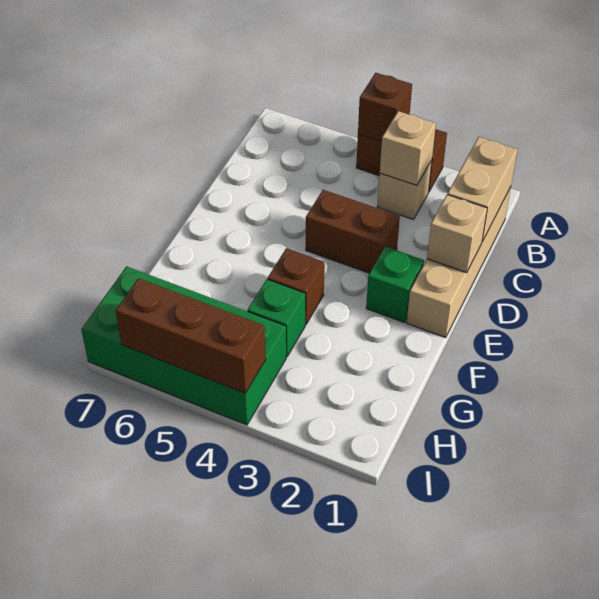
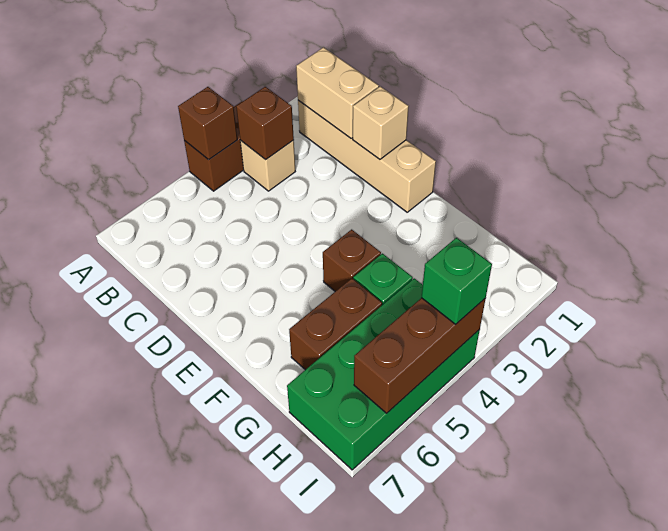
tan 1x1 brick [380,111,436,185] -> brown 1x1 brick [236,87,294,160]
brown 1x2 brick [306,190,400,273] -> brown 1x2 brick moved to [289,278,382,370]
green 1x1 brick [366,246,424,323] -> green 1x1 brick moved to [422,238,492,324]

